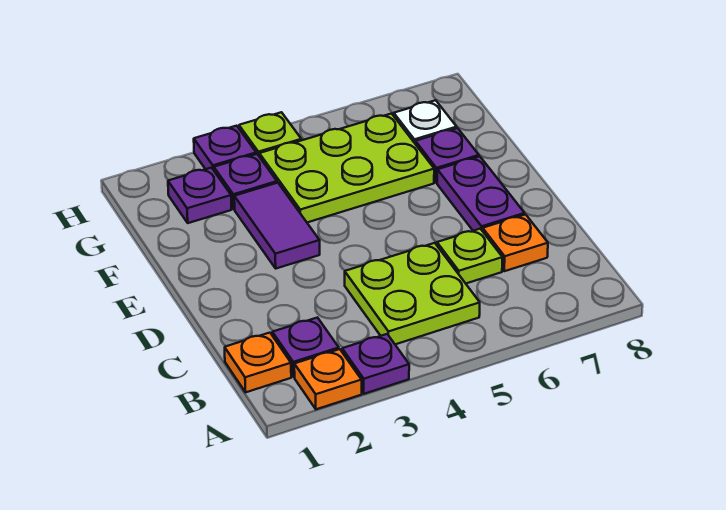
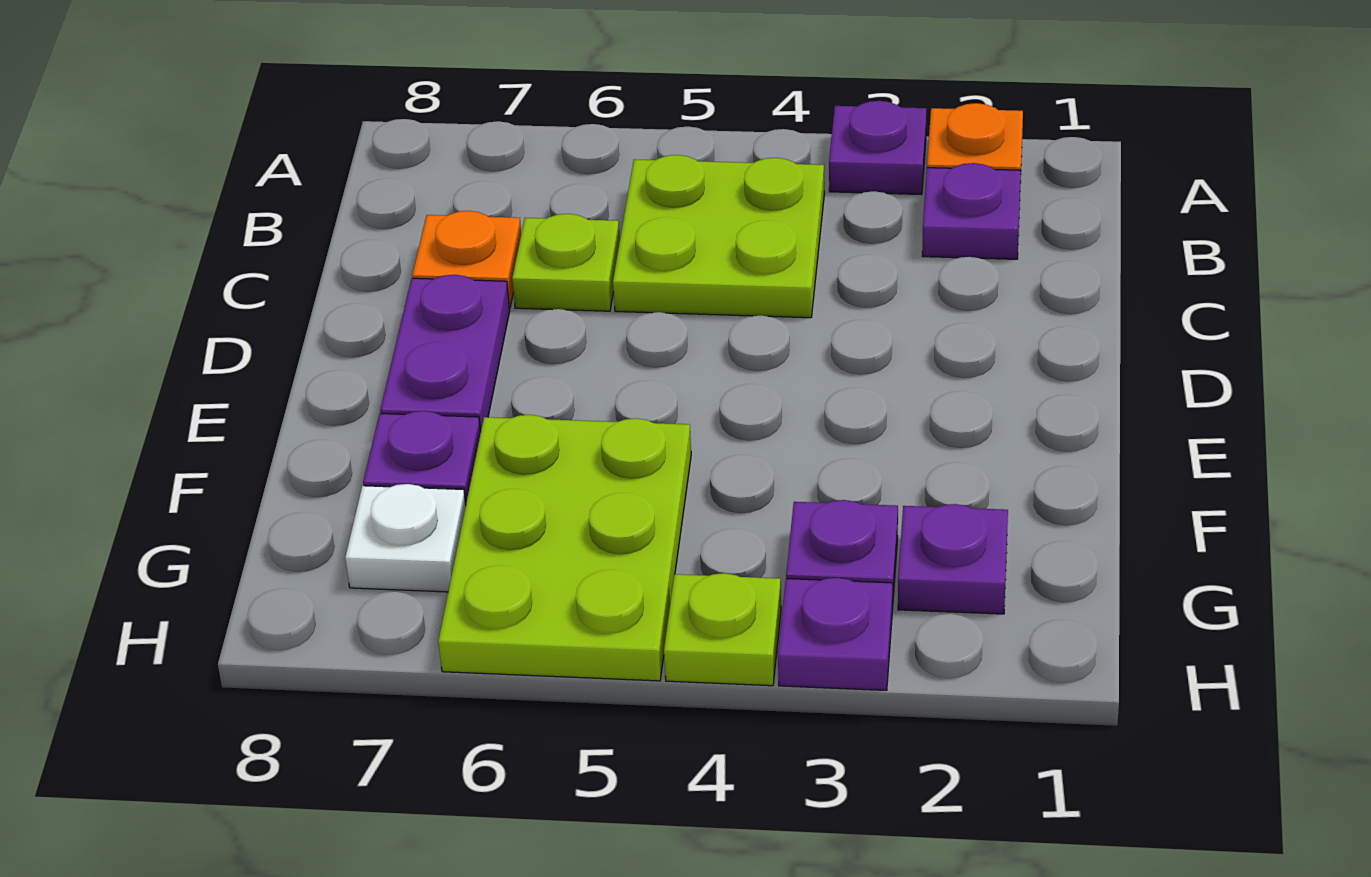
orange 1x1 plate [225,333,291,392] -> none
purple 1x2 tile [234,183,320,268] -> none
lime 2x3 plate [259,114,434,222] -> lime 2x3 plate turned to [438,415,691,681]

